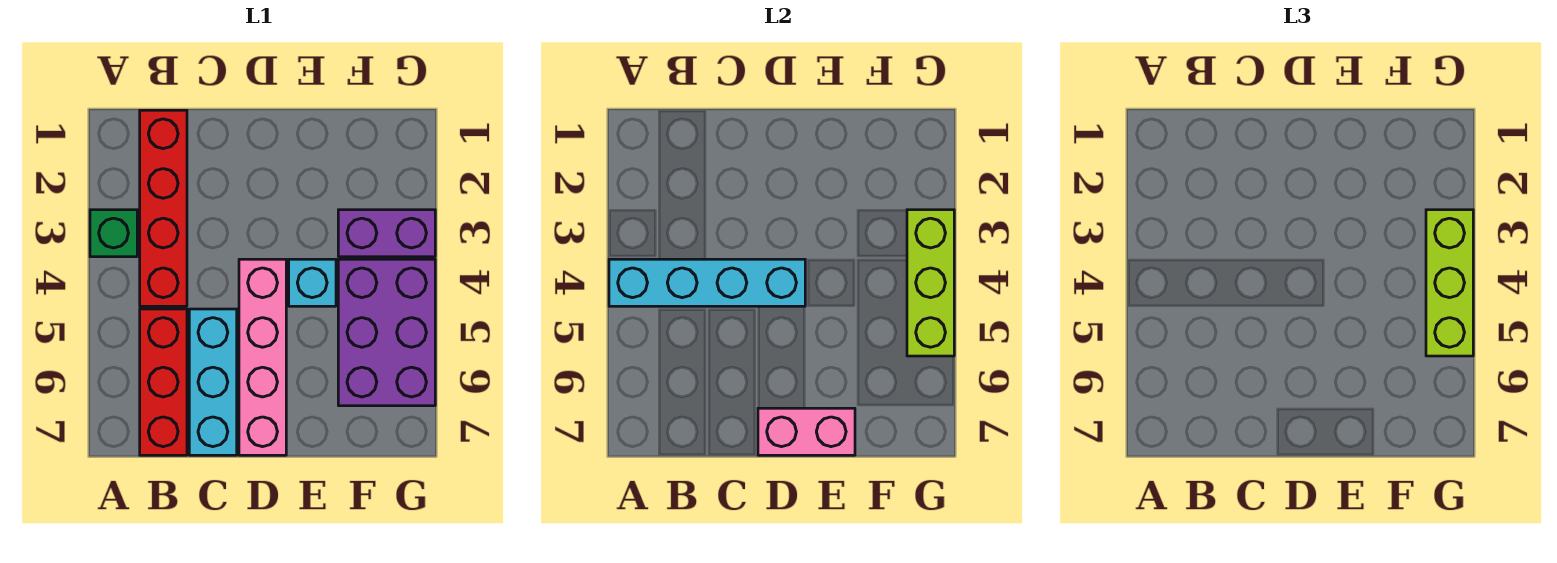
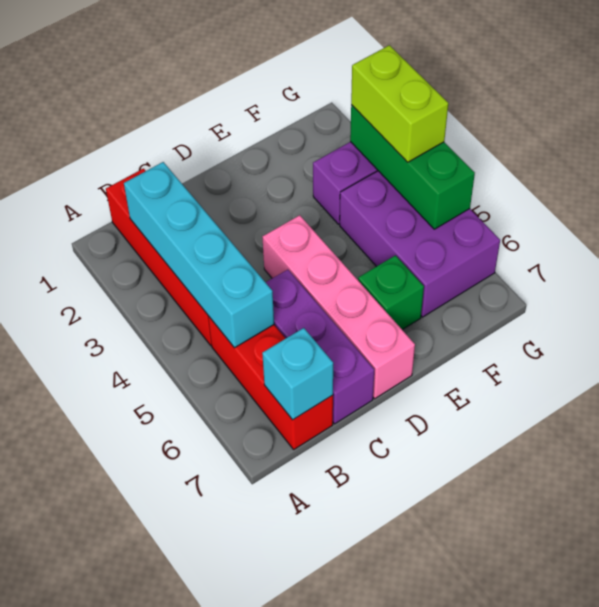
green 1x1 brick [90,210,137,257] -> green 1x1 brick moved to [358,255,424,330]
cyan 1x4 brick [609,259,805,306] -> cyan 1x4 brick turned to [124,162,274,348]
cyan 1x3 brick [189,309,237,455] -> purple 1x3 brick [266,270,374,424]
pink 1x2 brick [758,408,855,455] -> none
cyan 1x1 brick [289,259,336,306] -> cyan 1x1 brick moved to [262,328,333,420]
lime 1x3 brick [907,210,954,356] -> green 1x3 brick [350,105,475,229]
lime 1x3 brick [1426,210,1473,356] -> lime 1x2 brick [351,45,448,162]

